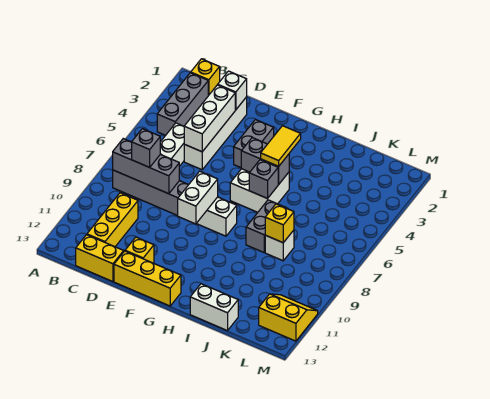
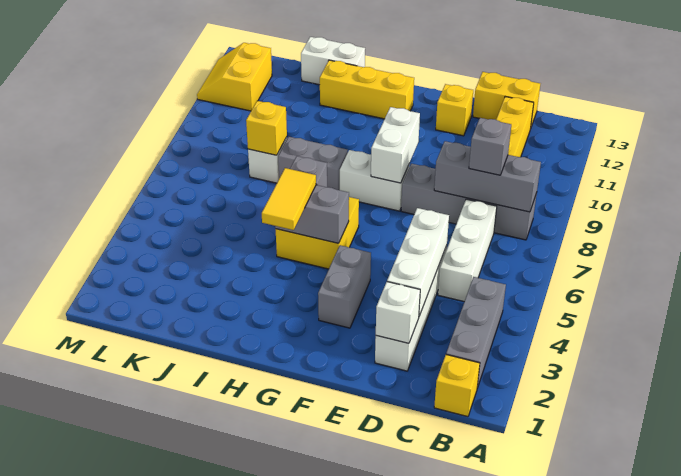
yellow 1x3 brick [114,251,181,306] -> yellow 1x3 brick moved to [320,60,414,119]
white 2x2 brick [230,169,289,212] -> yellow 2x2 brick [276,197,359,269]
grey 1x2 brick [246,200,286,252] -> grey 1x2 brick turned to [278,137,348,190]
yellow 2x2 slope [259,294,318,341] -> yellow 2x2 slope turned to [197,43,272,111]

